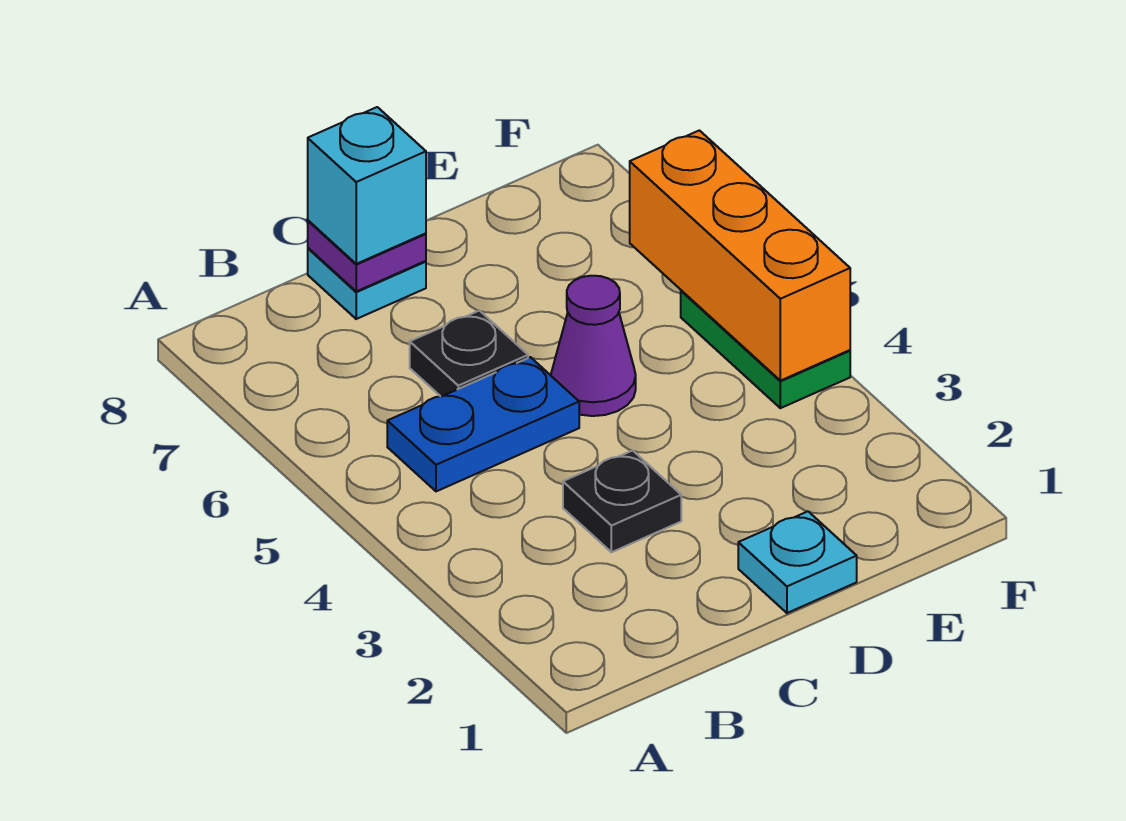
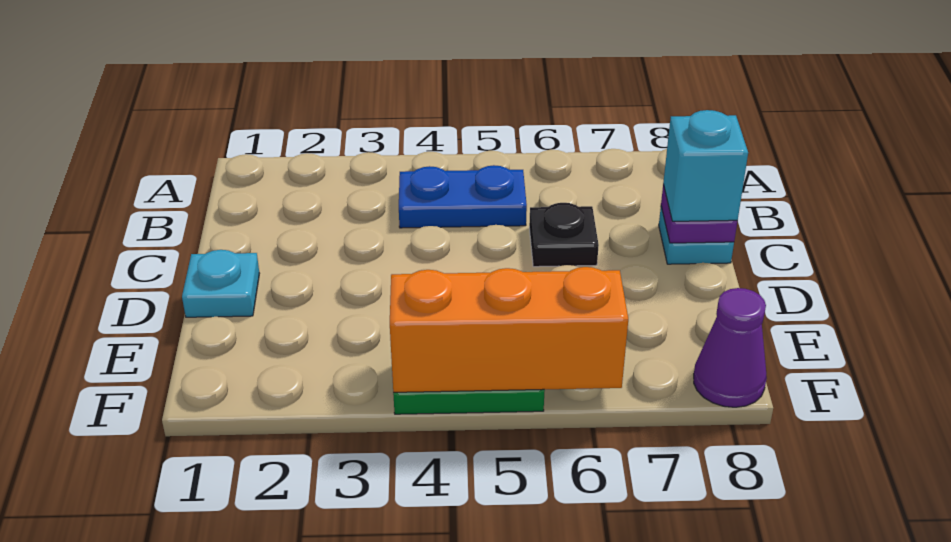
blue 1x2 plate [387,357,579,491] -> blue 1x2 plate turned to [399,165,527,228]
black 1x1 plate [563,451,681,552] -> none
purple 1x1 cone [551,276,636,416] -> purple 1x1 cone moved to [694,288,767,407]

